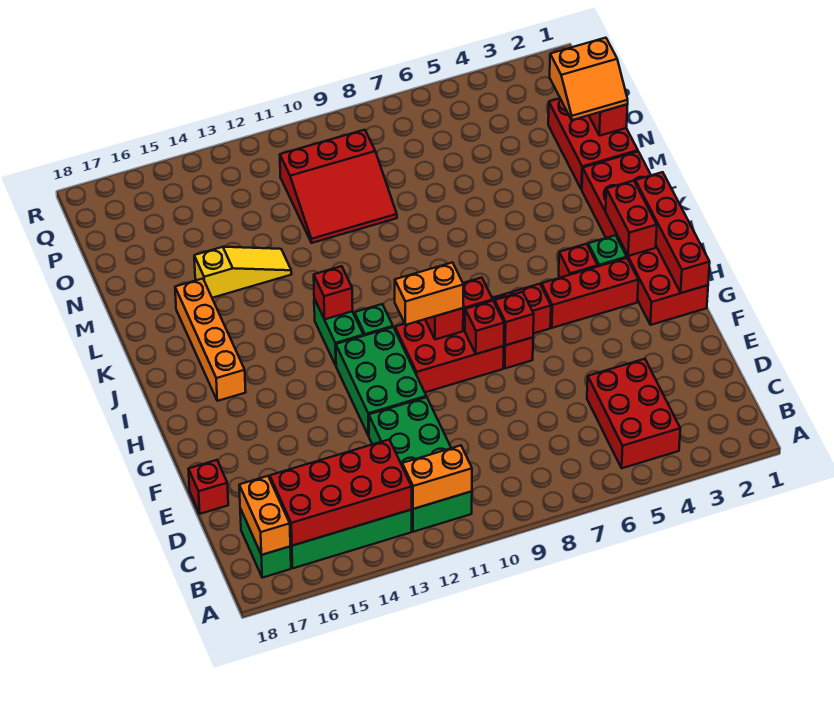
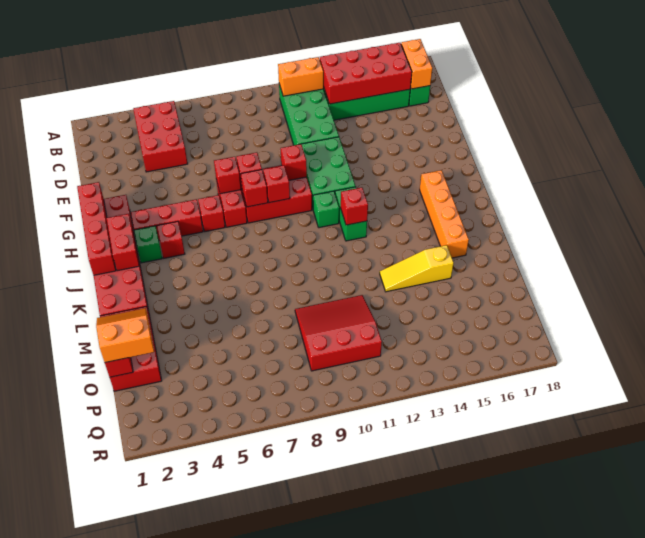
red 1x1 brick [188,460,228,514] -> red 1x1 brick moved to [281,144,307,180]
orange 1x2 brick [395,263,464,325] -> none

